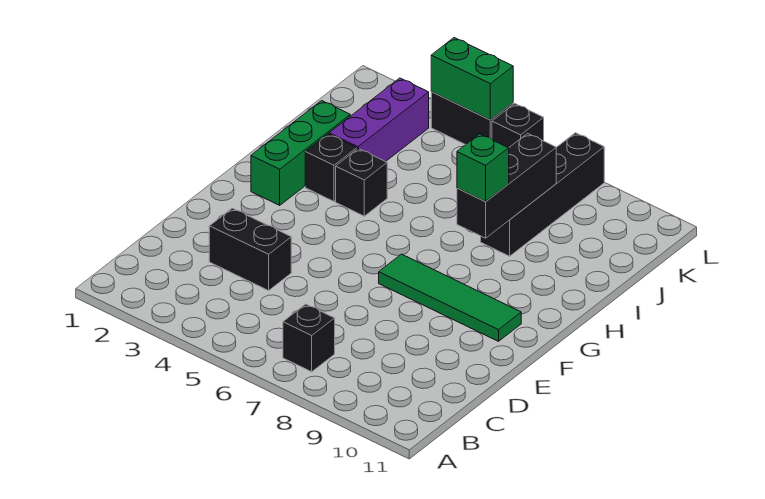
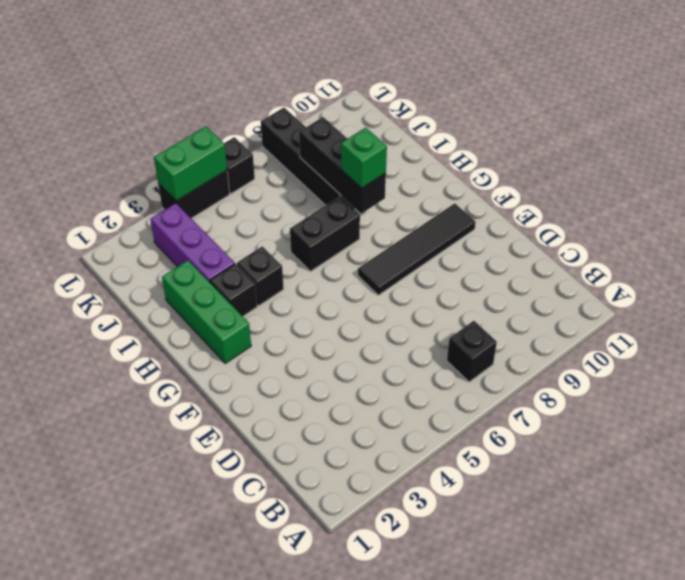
black 1x2 brick [209,208,291,291] -> black 1x2 brick moved to [290,197,360,271]
green 1x4 tile [379,254,521,341] -> black 1x4 tile [358,203,476,295]

